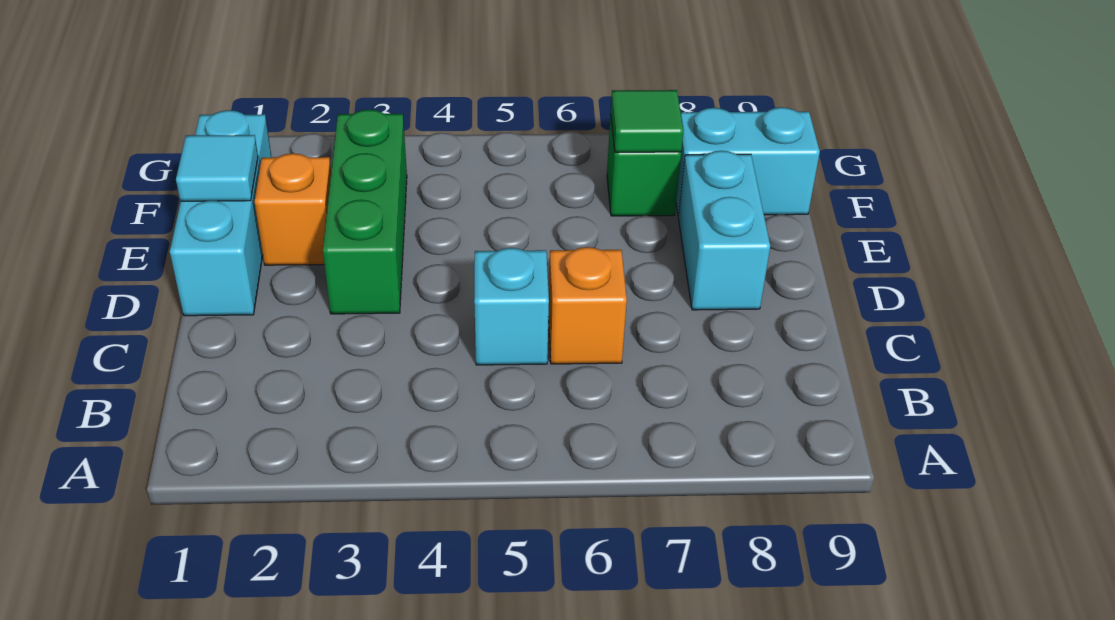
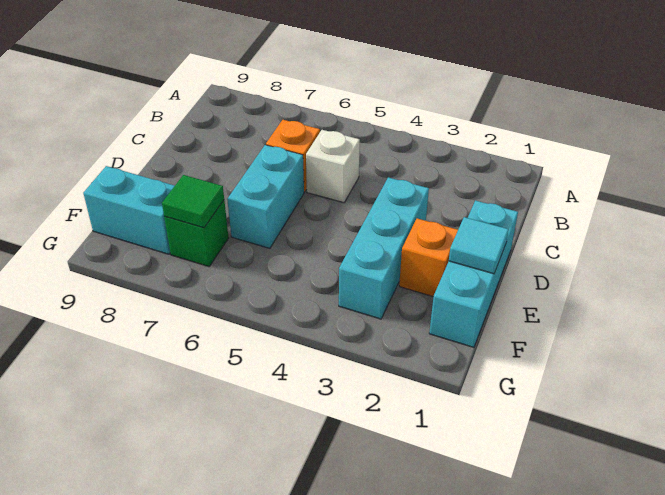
cyan 1x1 brick [474,248,549,365] -> white 1x1 brick [306,130,360,203]
green 1x3 brick [323,110,407,314] -> cyan 1x3 brick [339,177,429,319]
cyan 1x2 brick [678,151,770,310] -> cyan 1x2 brick moved to [227,145,304,248]

